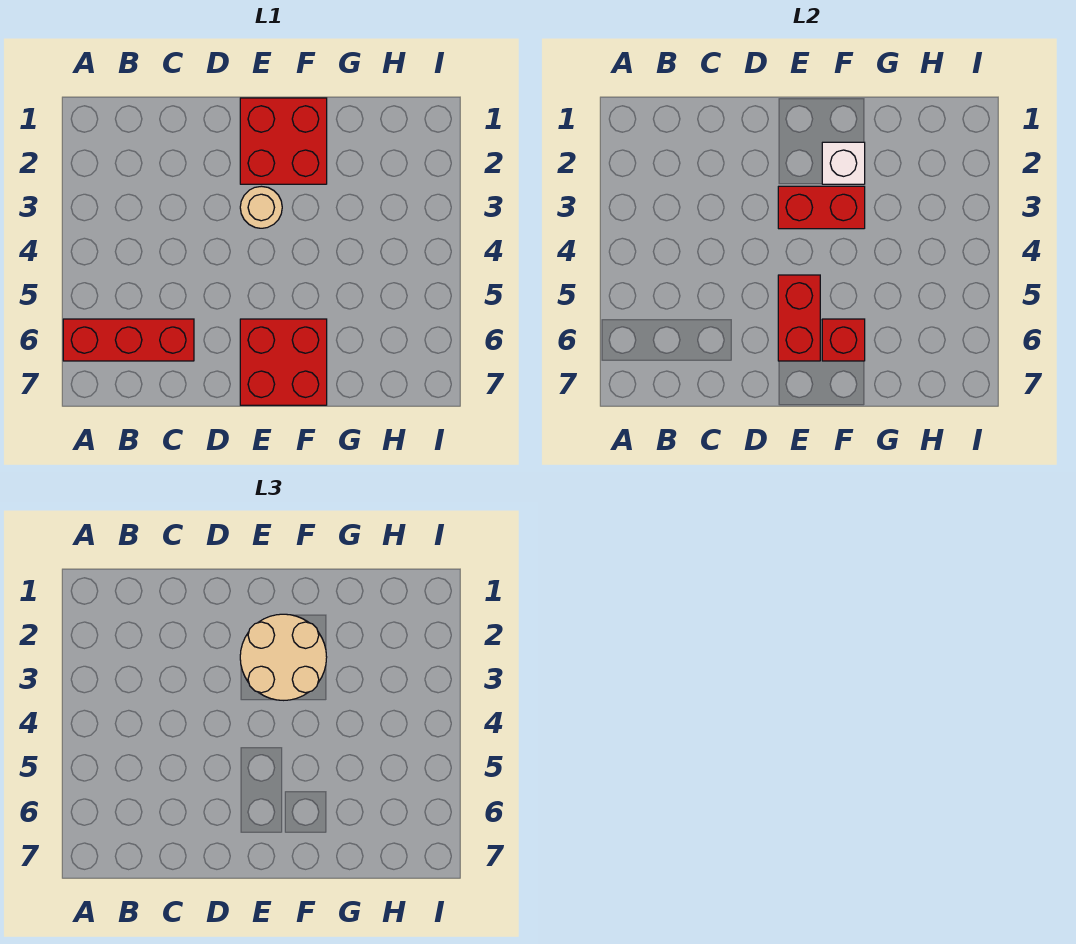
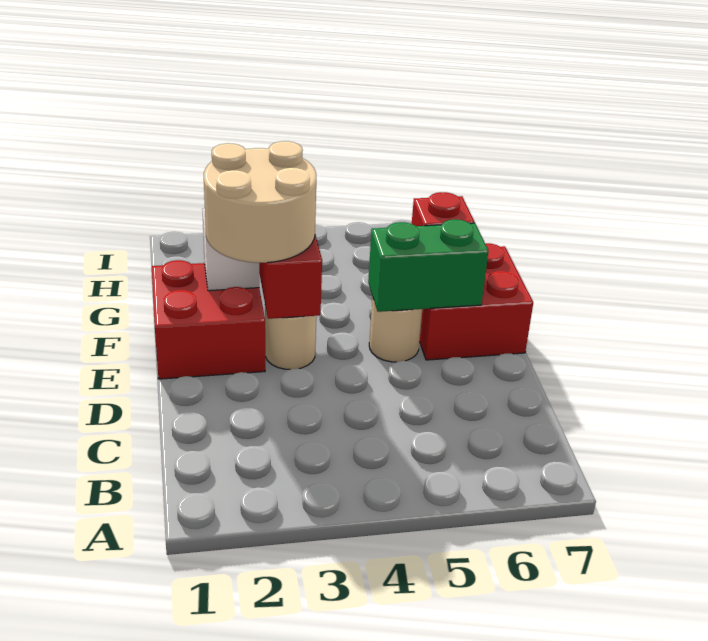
red 1x3 brick [63,319,194,361] -> none
none -> tan 1x1 round brick [369,296,422,362]
red 1x2 brick [778,275,820,361] -> green 1x2 brick [368,219,489,312]

